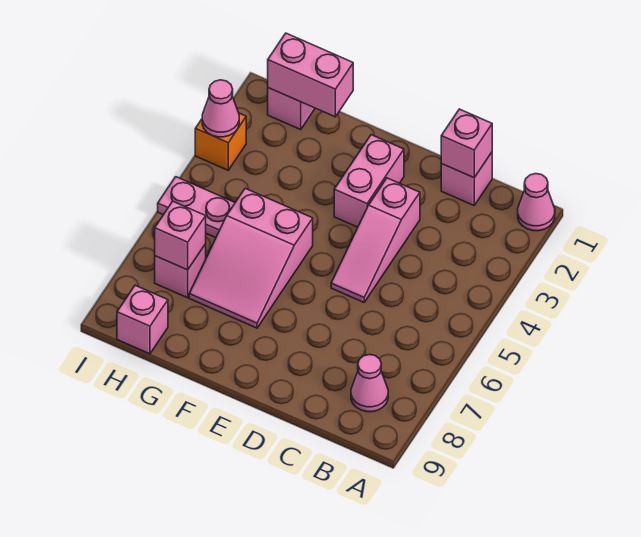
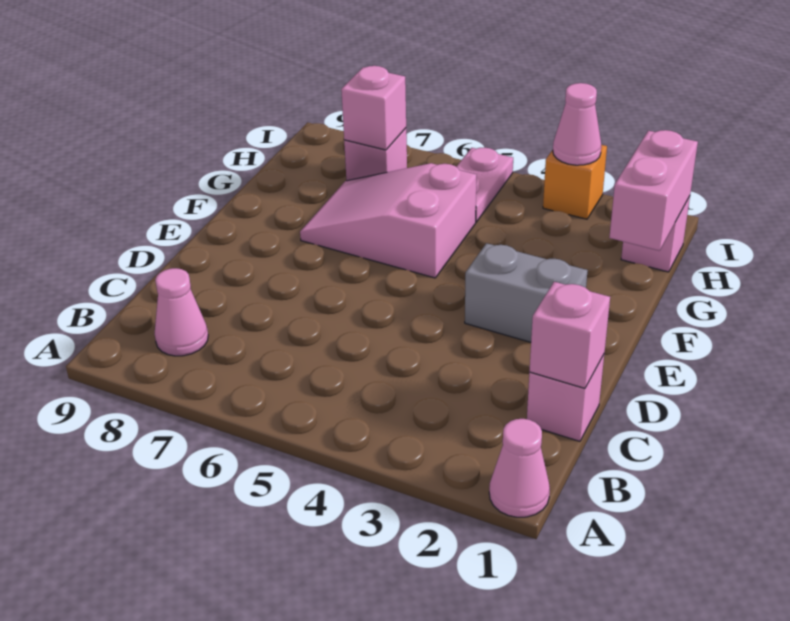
pink 1x3 slope [331,178,420,302] -> none
pink 1x2 brick [334,135,404,227] -> grey 1x2 brick [465,243,588,342]
pink 1x1 brick [117,285,168,354] -> none

